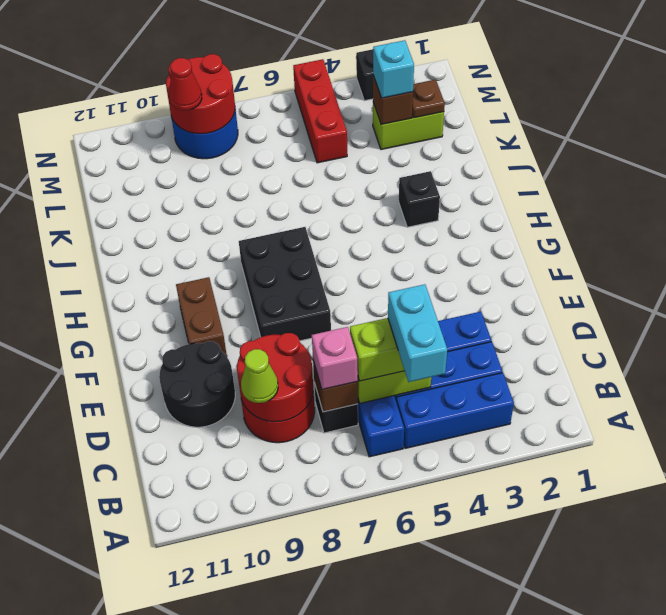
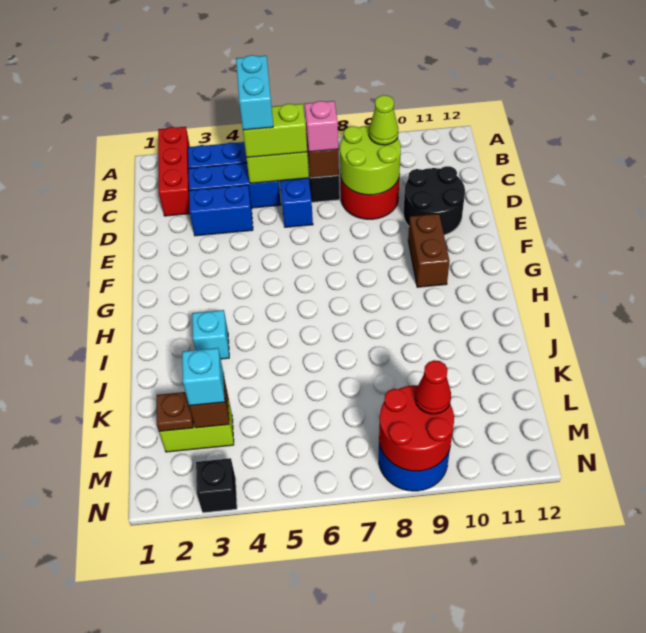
red 2x2 round brick [237,333,313,422] -> lime 2x2 round brick [340,126,401,195]
black 2x3 brick [239,227,331,341] -> none
black 1x1 brick [399,171,440,227] -> cyan 1x1 brick [192,310,229,359]
red 1x3 brick [293,59,347,163] -> red 1x3 brick moved to [158,127,190,216]

